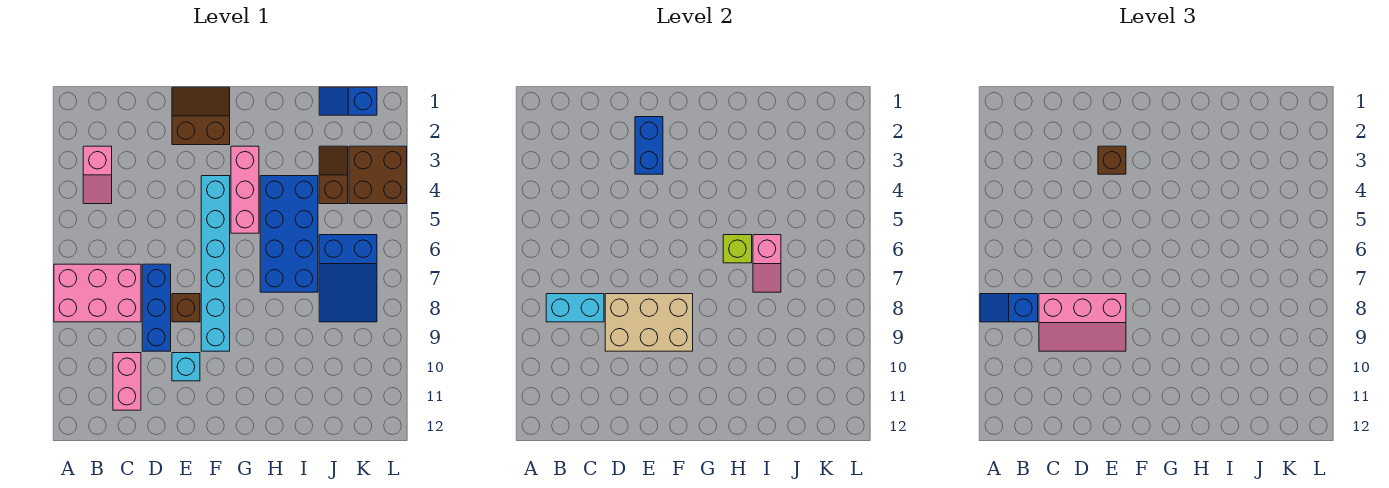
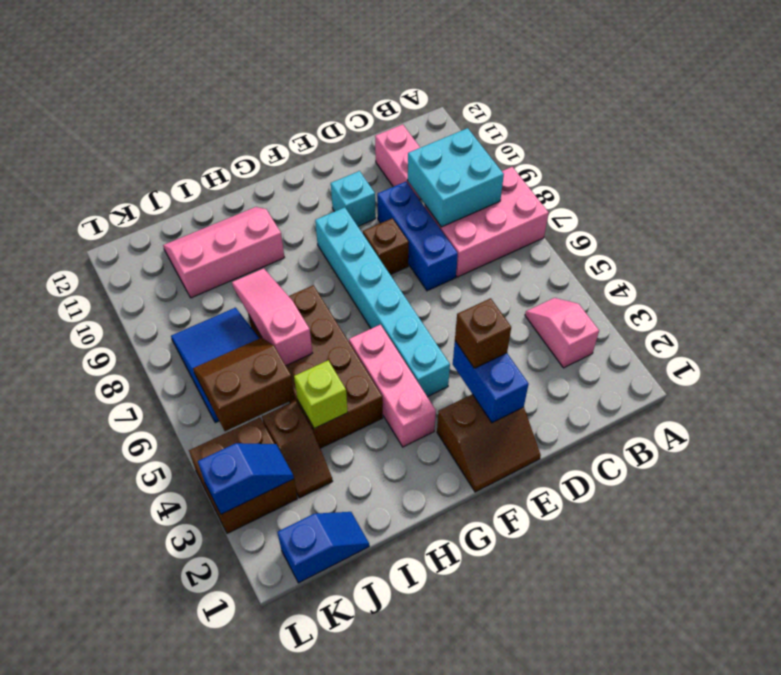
blue 1x2 slope [980,294,1038,322] -> blue 1x2 slope moved to [198,443,294,514]
cyan 1x2 brick [546,294,604,322] -> cyan 2x2 brick [408,128,504,227]
pink 2x3 slope [1039,294,1126,351] -> pink 2x3 slope moved to [163,207,285,298]
tan 2x3 brick [605,294,693,351] -> none
blue 2x4 brick [260,176,318,292] -> brown 2x4 brick [249,285,383,448]
lime 1x1 brick [723,235,752,263] -> lime 1x1 brick moved to [294,360,348,429]
pink 1x2 slope [753,235,781,292] -> pink 1x3 slope [232,268,312,365]
none -> brown 2x2 slope [193,338,295,431]

